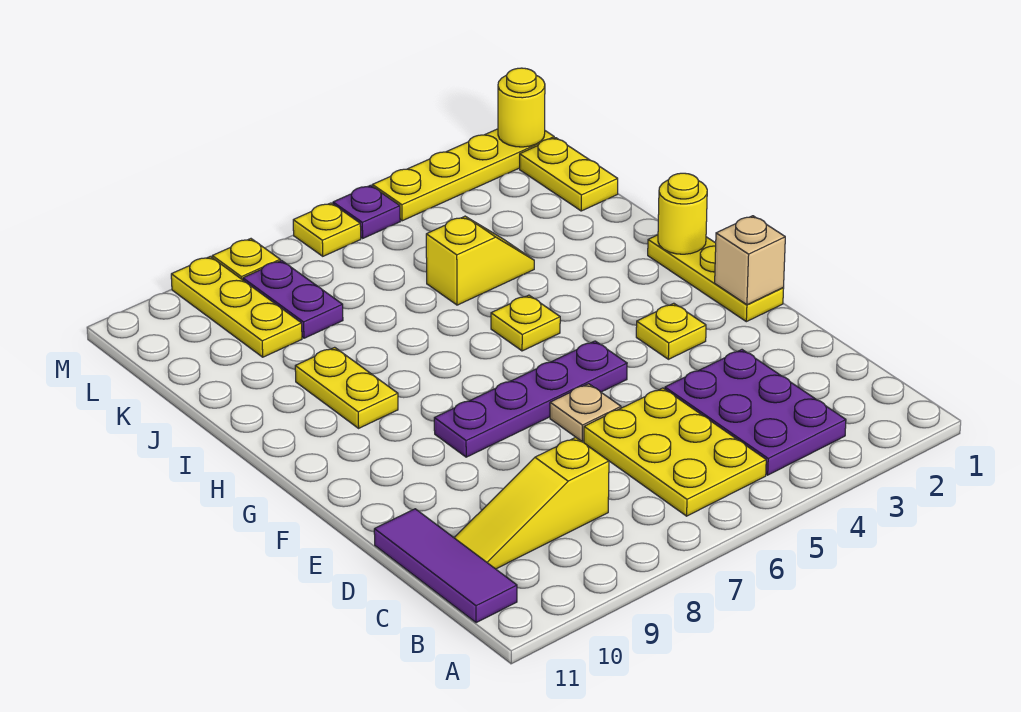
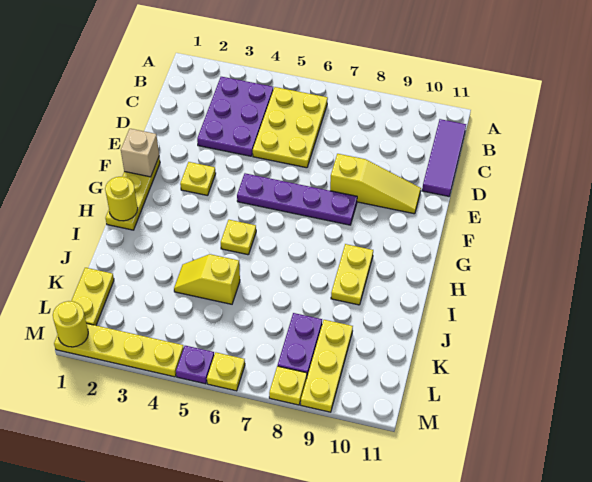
yellow 1x3 slope [454,437,609,569] -> yellow 1x3 slope moved to [330,154,421,214]
tan 1x1 plate [550,384,621,442] -> none

